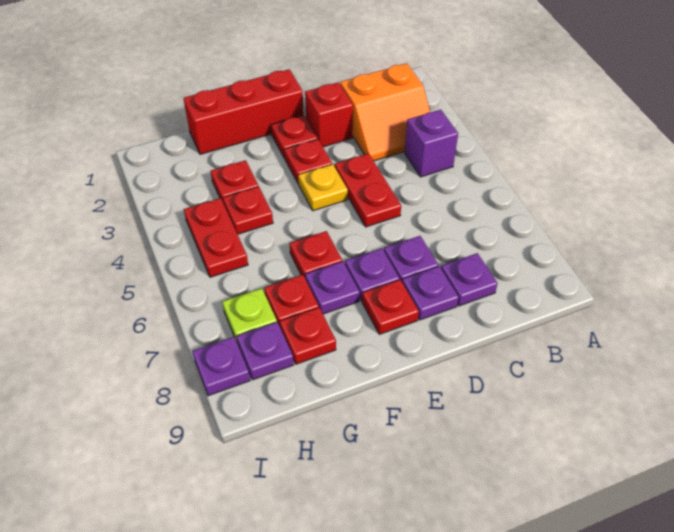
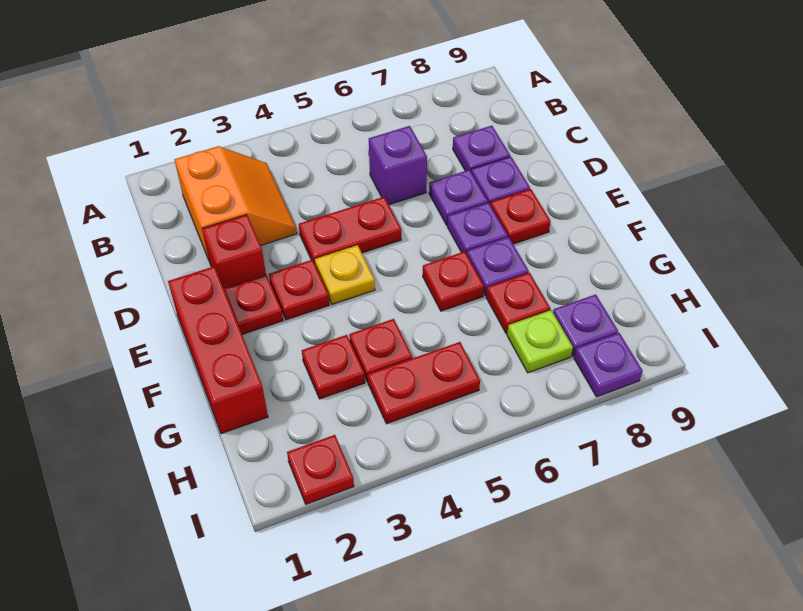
purple 1x1 brick [405,110,458,177] -> purple 1x1 brick moved to [369,126,427,205]
red 1x1 plate [280,308,336,364] -> red 1x1 plate moved to [287,435,354,504]

